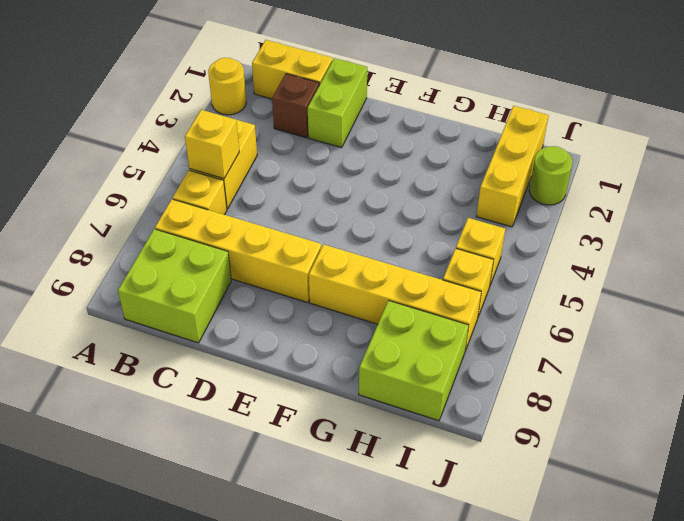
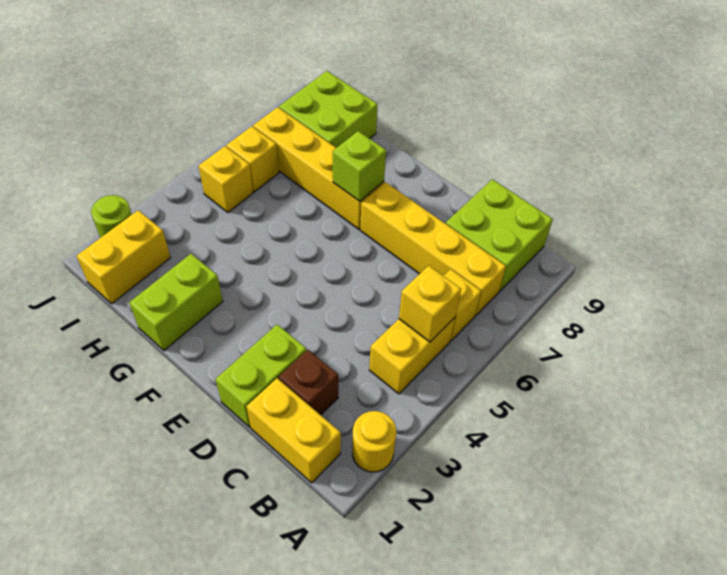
none -> lime 1x1 brick [333,131,386,201]
none -> lime 1x2 brick [129,254,223,351]
yellow 1x3 brick [476,106,549,227] -> yellow 1x2 brick [77,210,171,304]

